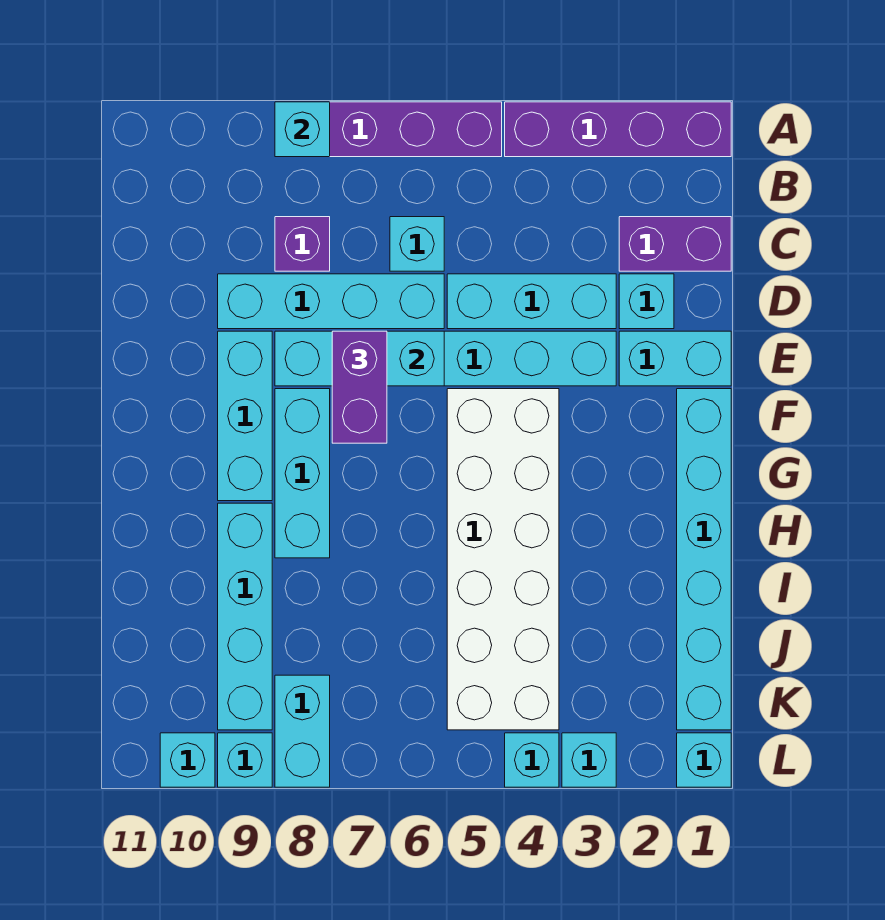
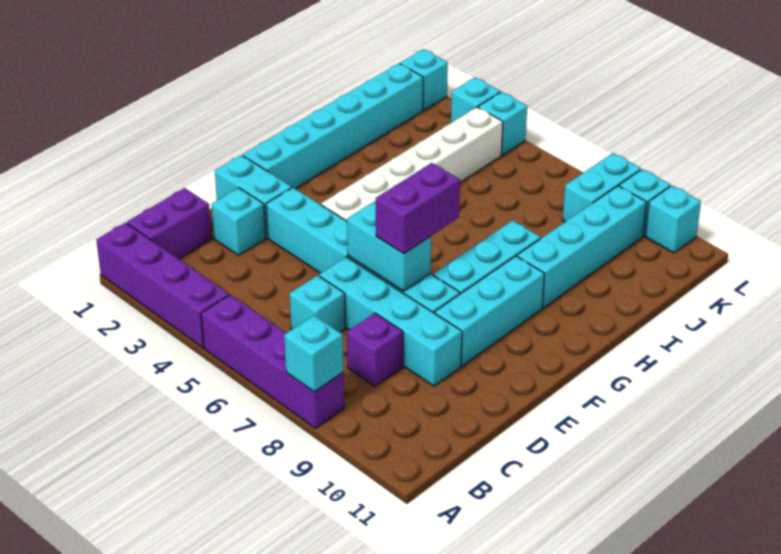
purple 1x2 brick [619,217,731,271] -> purple 1x2 brick turned to [127,188,211,259]
cyan 1x3 brick [447,274,616,329] -> none
white 2x6 brick [447,389,559,730] -> white 1x6 brick [321,107,503,221]

